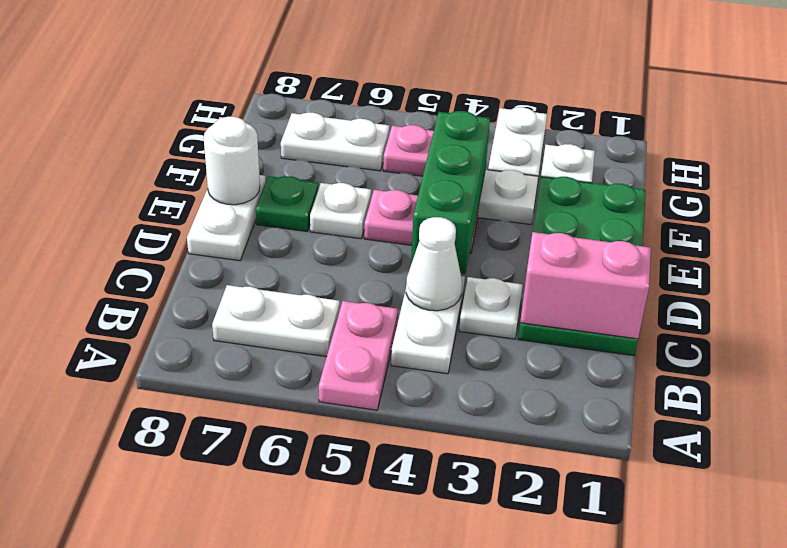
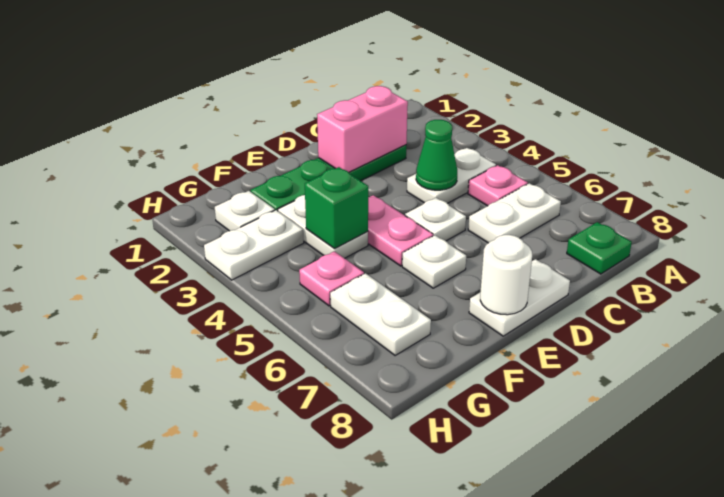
pink 1x2 plate [319,301,398,410] -> pink 1x1 plate [468,165,528,206]
white 1x2 plate [212,285,340,357] -> white 1x2 plate turned to [468,183,561,243]
green 2x4 plate [518,177,646,356] -> green 1x4 plate [251,145,406,211]
pink 1x2 brick [520,232,651,339] -> pink 1x2 brick turned to [317,86,408,172]
white 1x1 plate [459,277,523,339] -> white 1x1 plate moved to [405,198,466,241]
white 1x1 cone [406,217,462,311] -> green 1x1 cone [416,120,457,190]
green 1x3 brick [411,111,490,274] -> green 1x1 brick [305,167,368,249]
green 1x1 plate [256,176,318,231] -> green 1x1 plate moved to [567,222,632,274]

